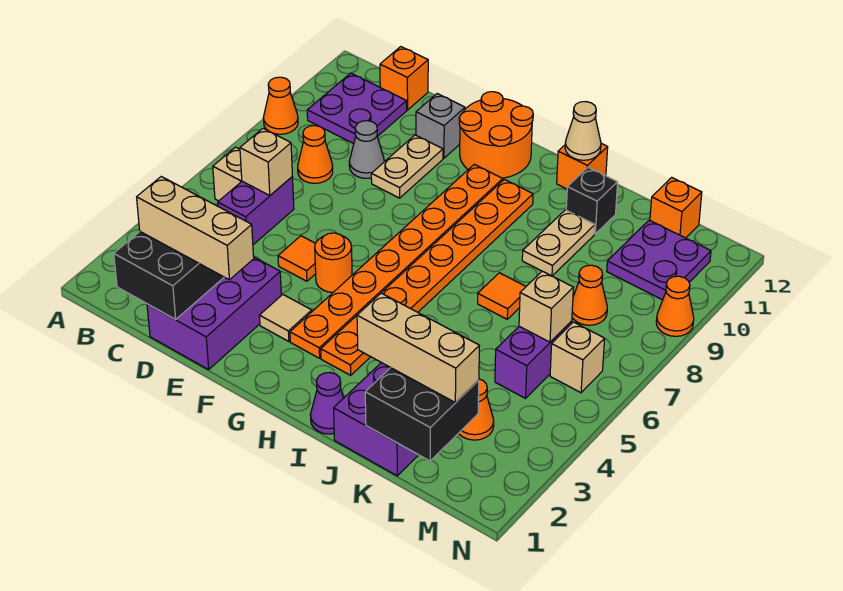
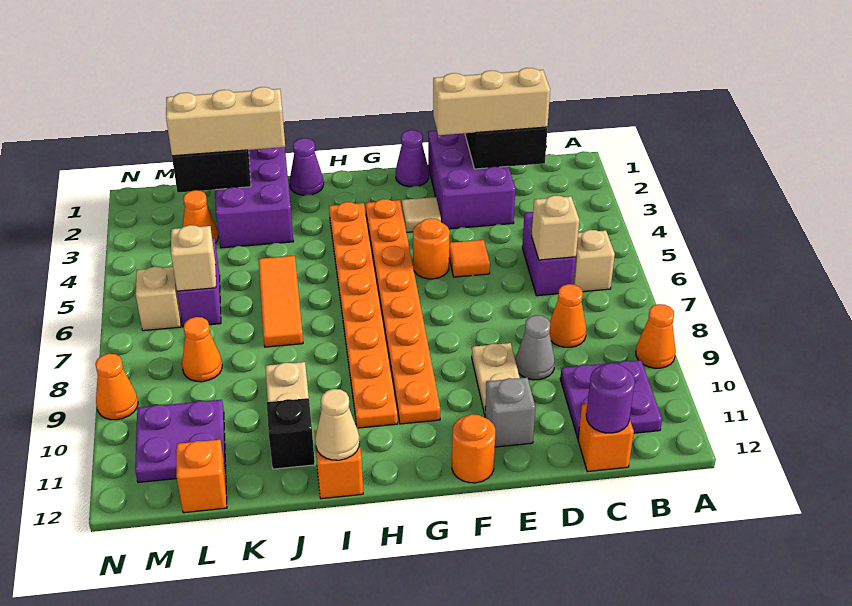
none -> purple 1x1 round brick [586,363,635,433]
none -> purple 1x1 cone [396,130,429,187]
orange 2x2 round brick [459,92,533,178] -> orange 1x1 round brick [452,414,495,483]
orange 1x1 tile [478,273,526,319] -> orange 1x3 tile [258,256,303,347]

